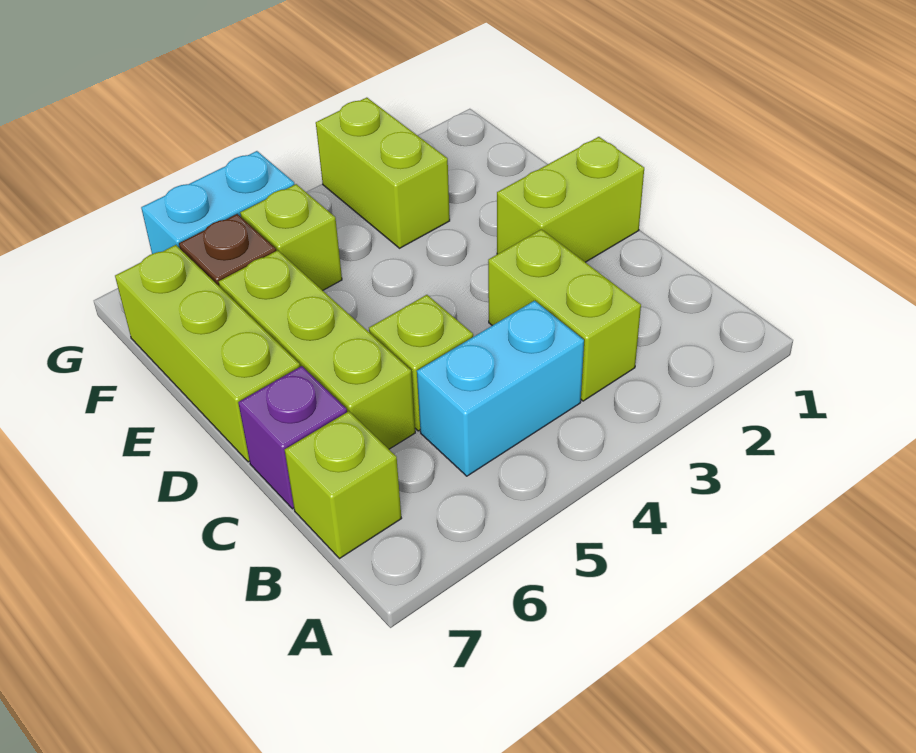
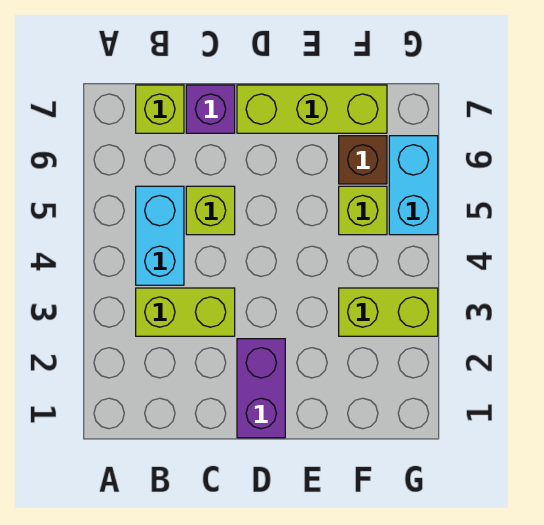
lime 1x3 brick [219,250,415,449] -> none
lime 1x2 brick [497,137,644,262] -> purple 1x2 brick [237,339,285,438]

